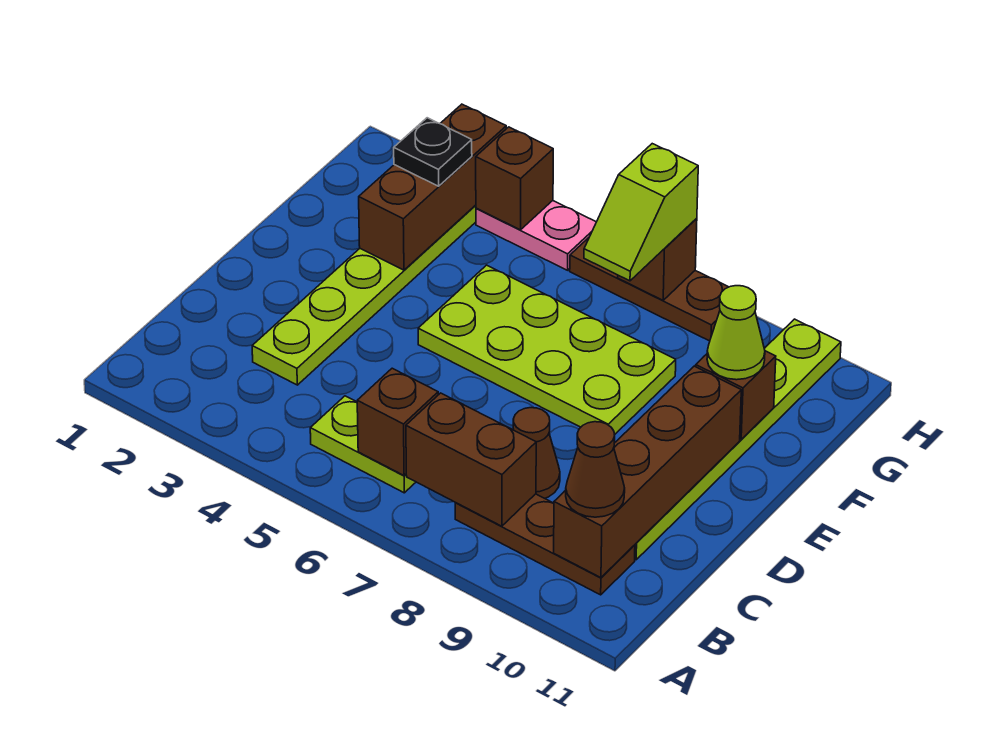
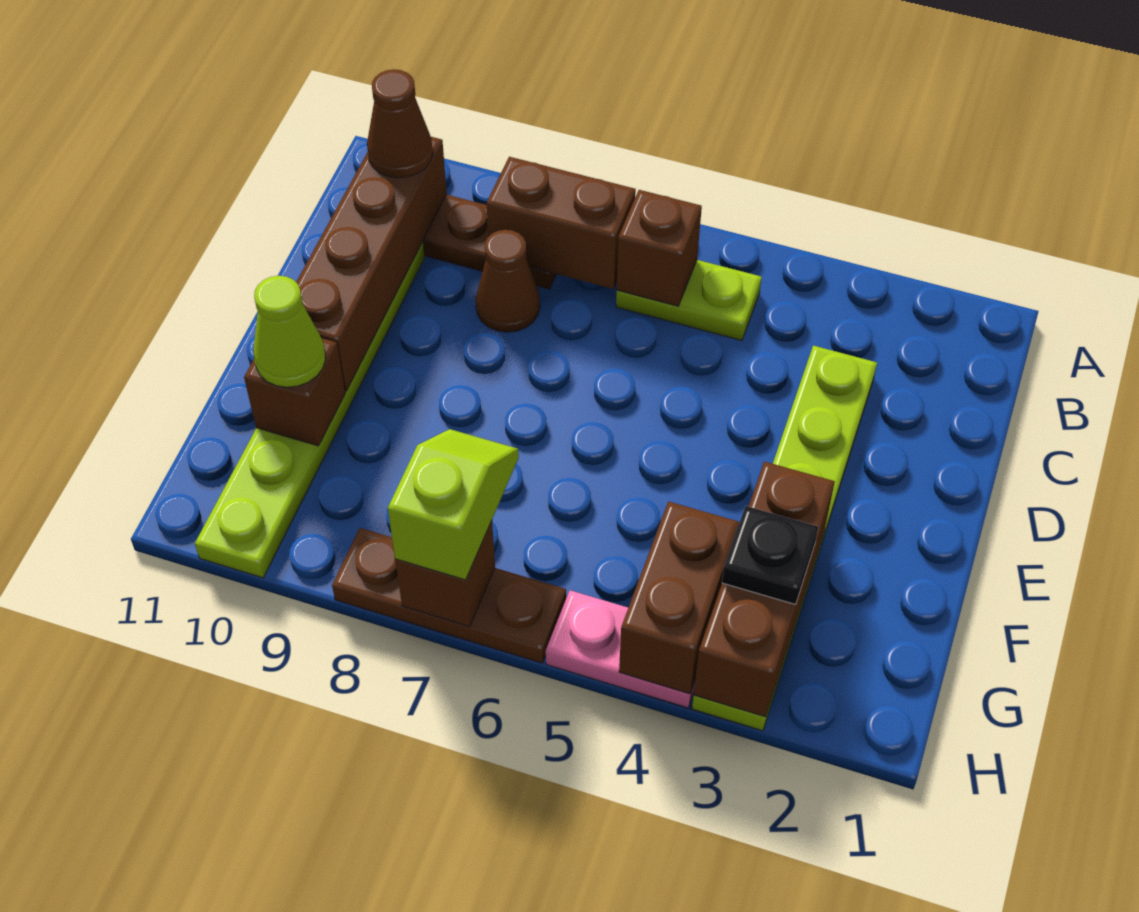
lime 2x4 plate [418,265,676,435] -> none
brown 1x1 brick [476,127,553,230] -> brown 1x2 brick [619,502,739,694]

